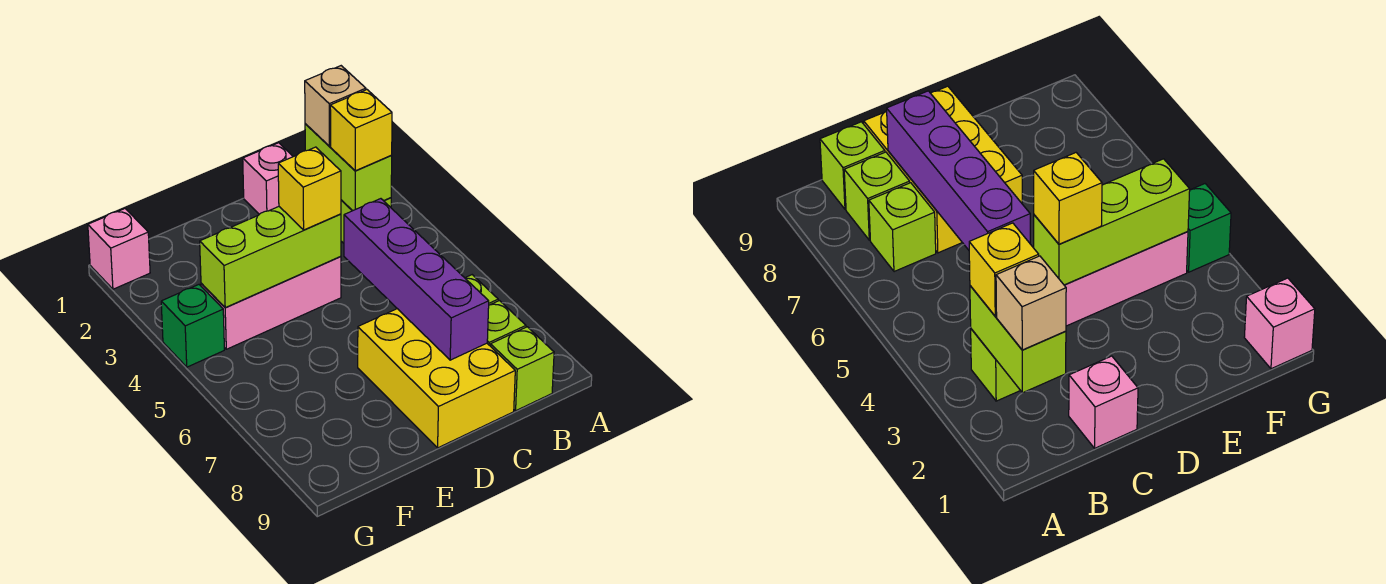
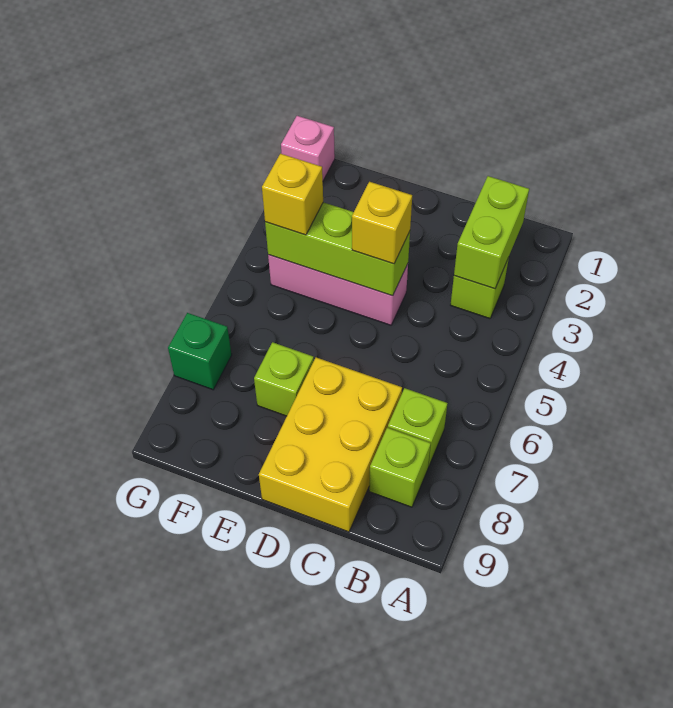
tan 1x1 brick [305,66,366,146] -> none
yellow 1x1 brick [330,90,392,171] -> yellow 1x1 brick moved to [262,154,323,235]
lime 1x1 brick [490,327,554,411] -> lime 1x1 brick moved to [254,342,314,416]
pink 1x1 brick [243,143,293,214] -> none
purple 1x4 brick [344,199,489,360] -> none
green 1x1 brick [161,285,224,367] -> green 1x1 brick moved to [168,313,232,390]

